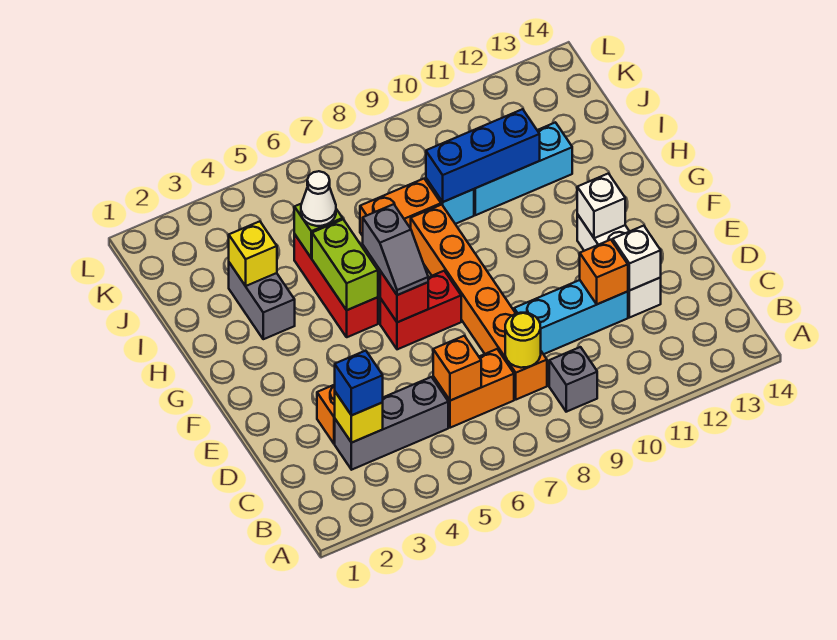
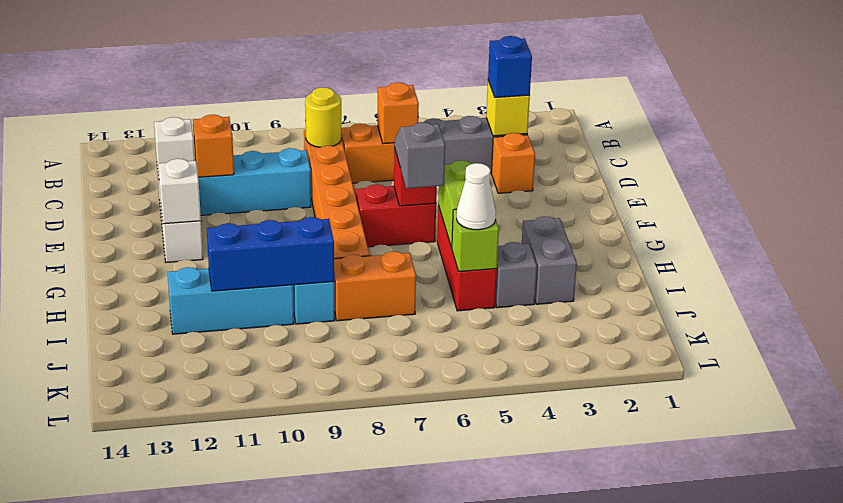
grey 1x1 brick [549,347,597,412] -> grey 1x1 brick moved to [495,242,537,308]
yellow 1x1 brick [229,221,277,286] -> none

